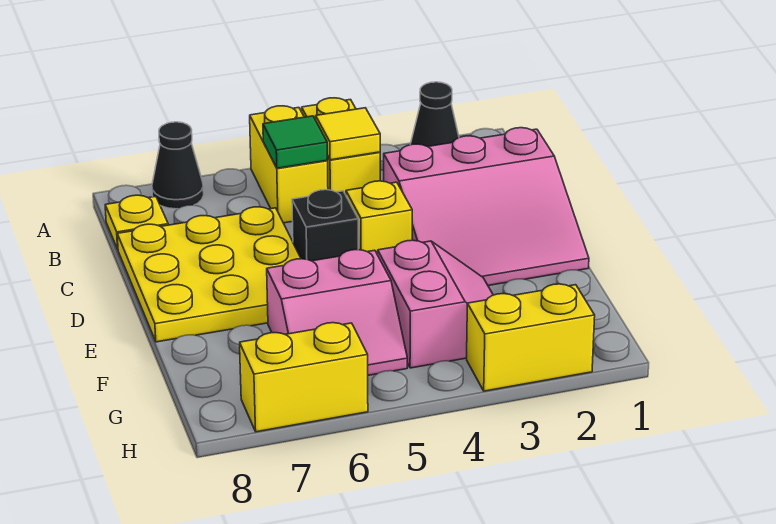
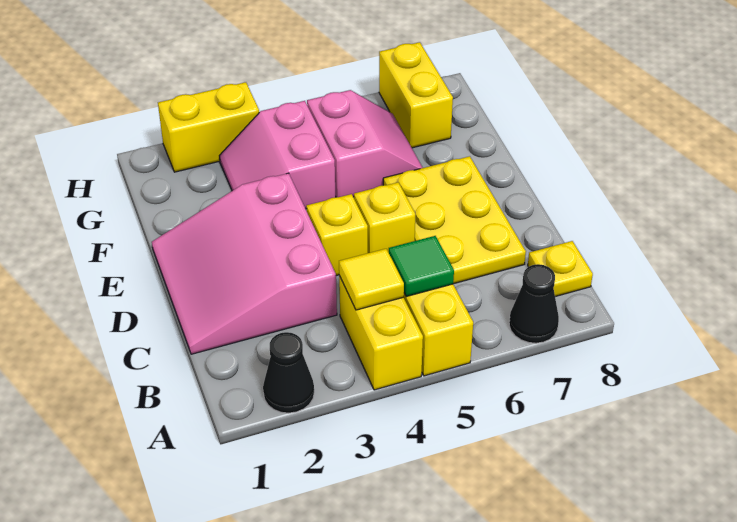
pink 3x3 slope [384,128,589,286] -> pink 3x3 slope turned to [152,173,337,354]
yellow 3x3 plate [117,207,301,342] -> yellow 2x3 plate [383,156,526,284]
black 1x1 brick [292,190,358,261] -> yellow 1x1 brick [354,182,415,253]
pink 2x2 slope [267,250,407,375] -> pink 2x2 slope turned to [307,90,423,197]
yellow 1x2 brick [240,323,368,432] -> yellow 1x2 brick turned to [379,42,453,148]

